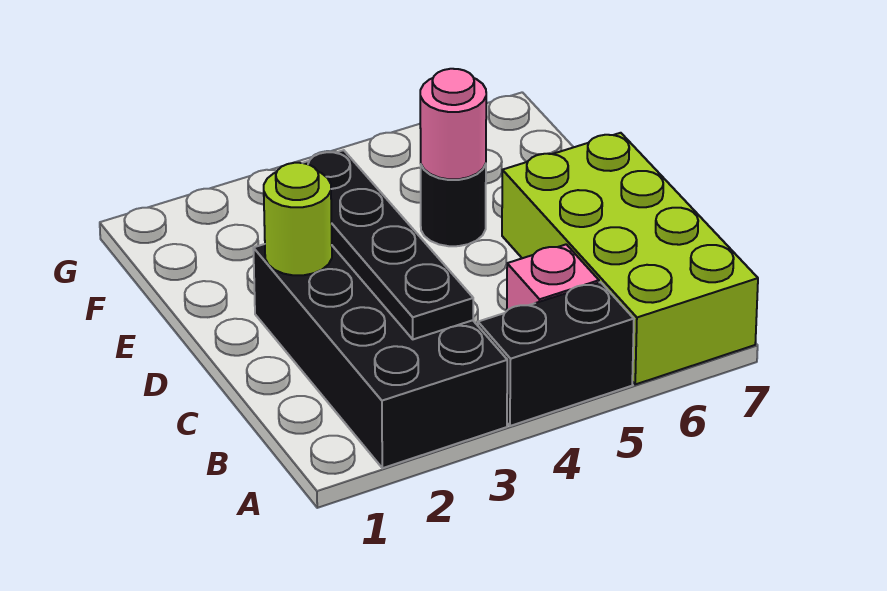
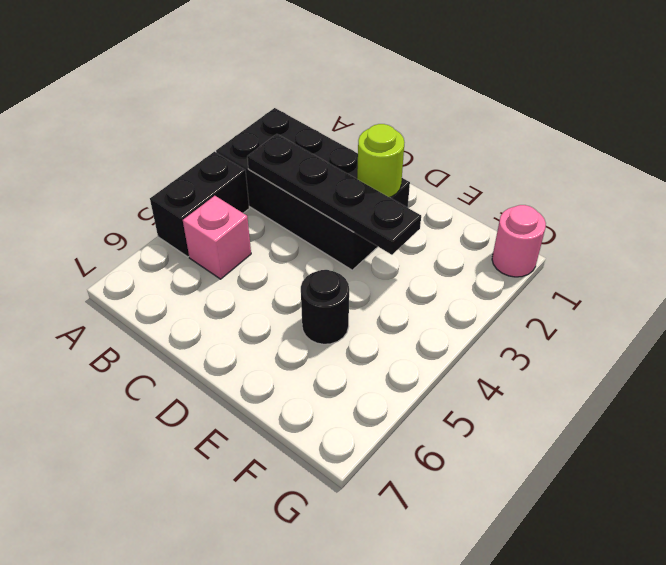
lime 2x4 brick [502,133,758,384] -> none
pink 1x1 round brick [420,69,486,179] -> pink 1x1 round brick moved to [492,205,546,277]

